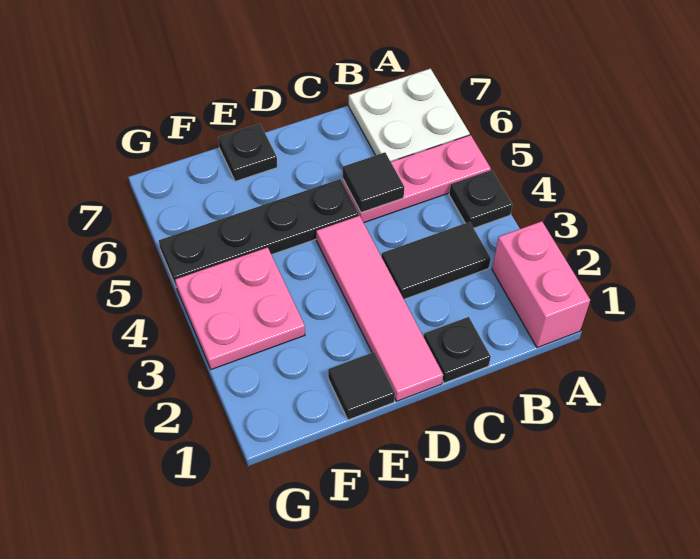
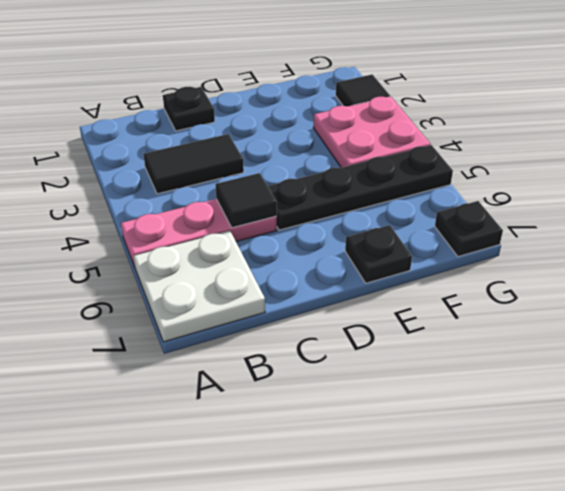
pink 1x2 brick [492,221,590,348] -> none
black 1x1 plate [449,170,513,228] -> black 1x1 plate moved to [435,201,503,257]
pink 1x4 tile [316,216,443,401] -> none
black 1x1 tile [328,352,395,420] -> black 1x1 tile moved to [336,74,390,106]

